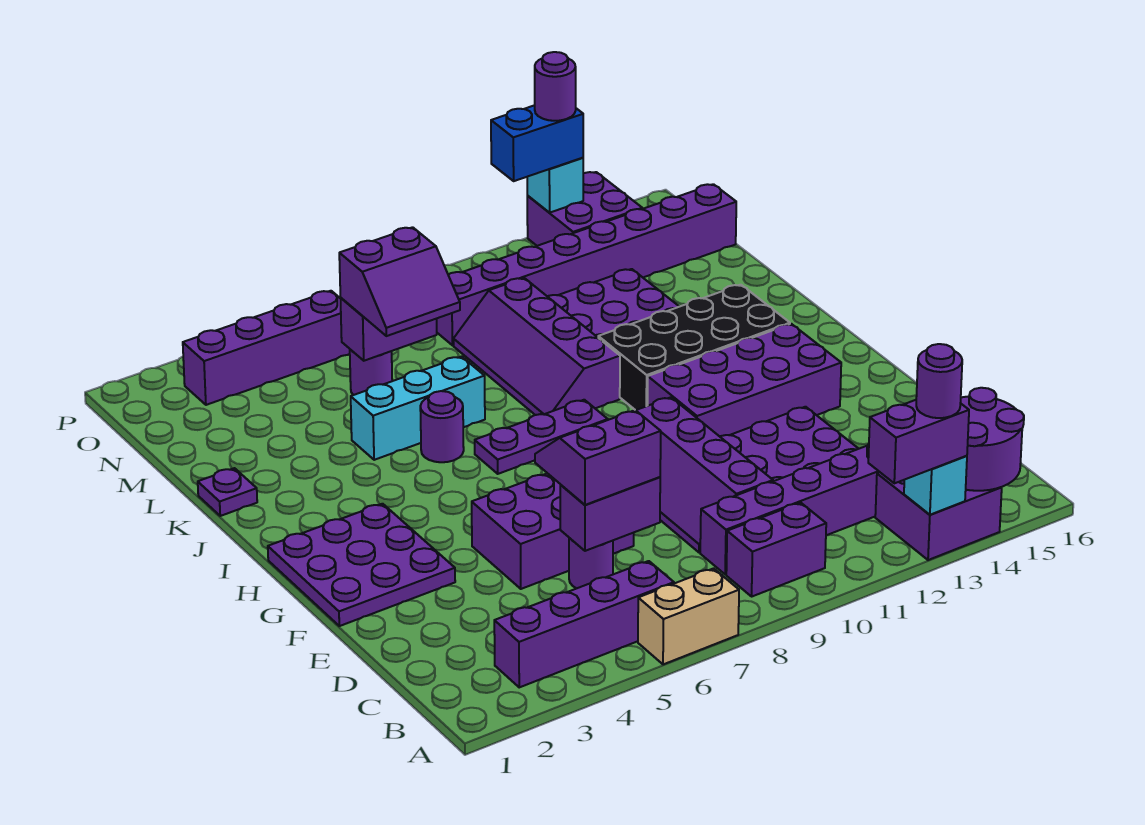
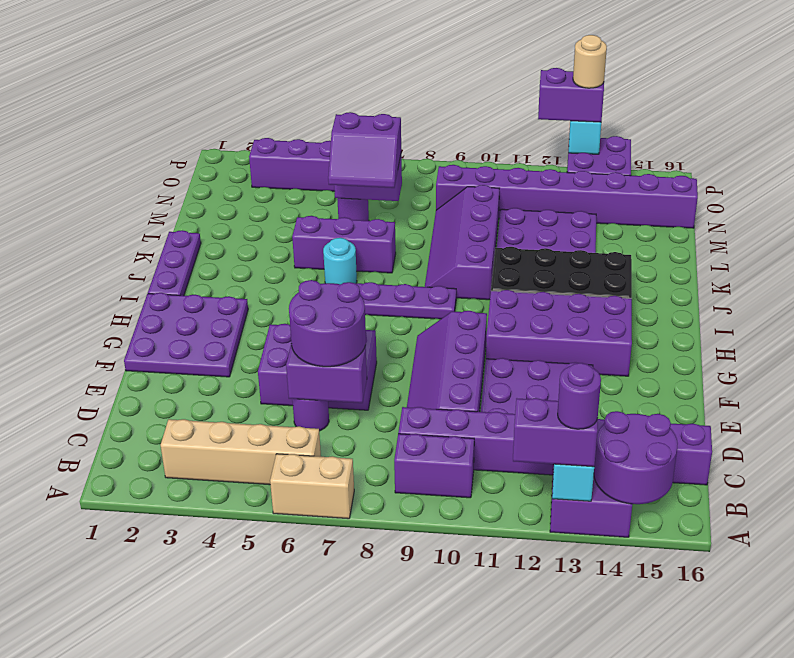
purple 1x4 brick [494,561,674,687] -> tan 1x4 brick [160,419,321,485]
purple 2x2 slope [535,410,661,505] -> purple 2x2 round brick [289,280,366,367]
purple 1x1 round brick [420,391,464,462] -> cyan 1x1 round brick [323,238,357,284]
purple 1x1 plate [198,468,257,516] -> purple 1x3 plate [148,230,201,296]
cyan 1x3 brick [351,357,485,460] -> purple 1x3 brick [292,216,396,273]
blue 1x2 brick [491,105,583,181] -> purple 1x2 brick [538,68,604,122]
purple 1x1 round brick [535,52,576,121] -> tan 1x1 round brick [573,35,607,88]

